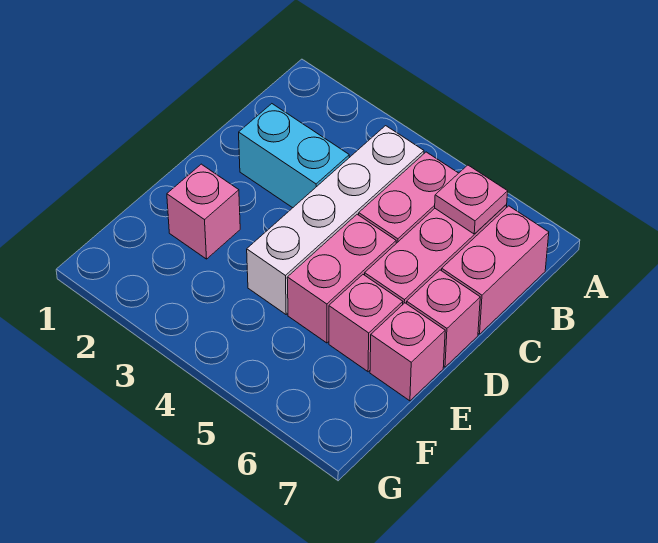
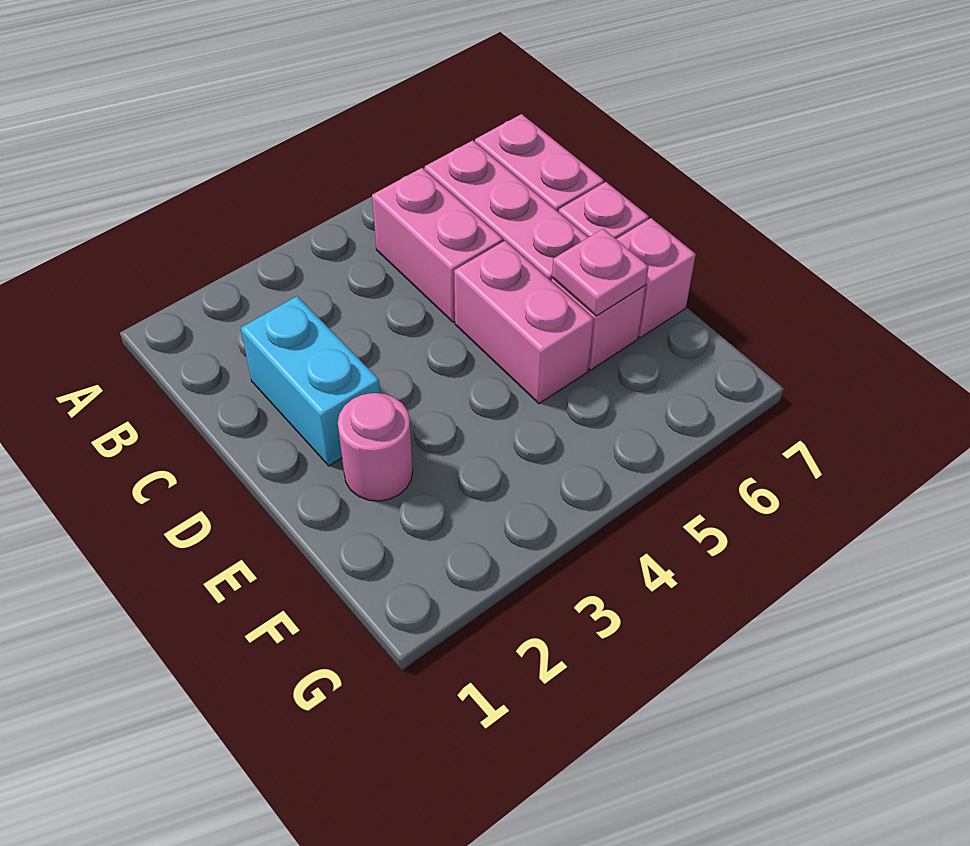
white 1x4 brick [247,126,424,314] -> none
pink 1x1 plate [435,165,508,234] -> pink 1x1 plate moved to [552,229,649,316]
cyan 1x2 brick [239,104,349,208] -> cyan 1x2 brick turned to [241,296,380,466]
pink 1x1 brick [167,164,240,259] -> pink 1x1 round brick [338,393,413,501]

